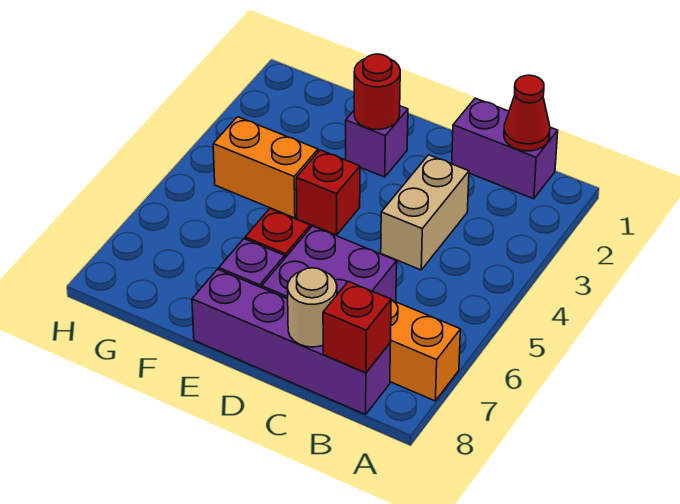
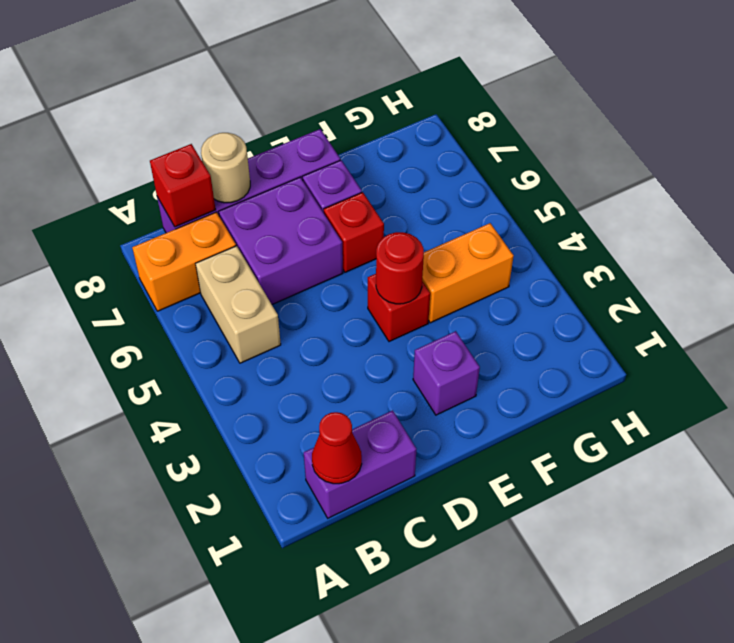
tan 1x2 brick [381,155,469,270] -> tan 1x2 brick moved to [196,246,281,363]
red 1x1 round brick [354,54,400,130] -> red 1x1 round brick moved to [376,232,424,304]

